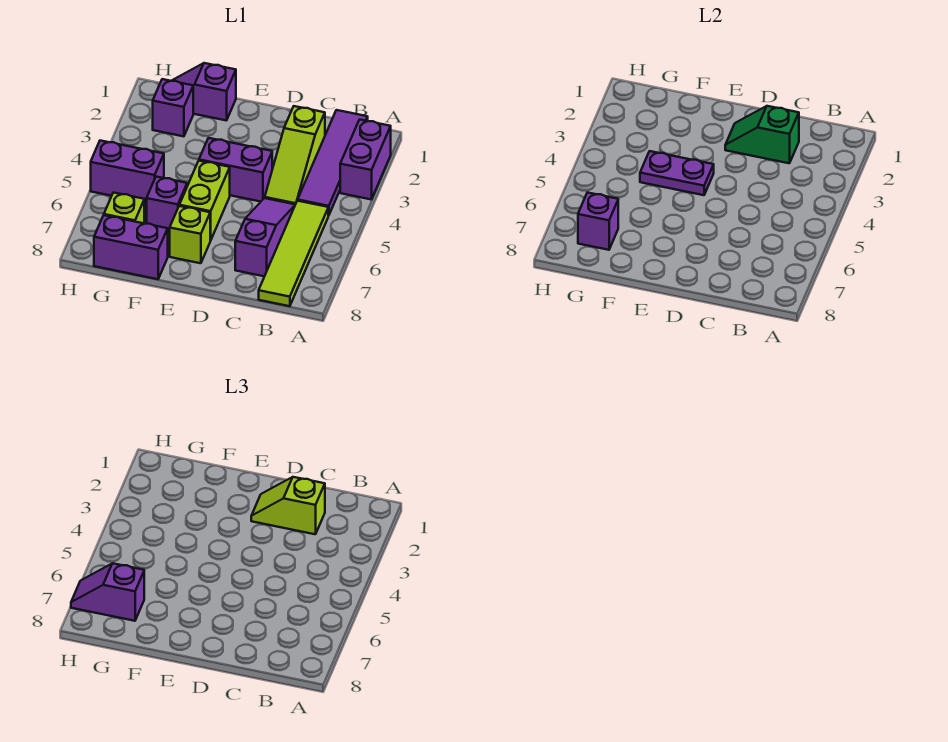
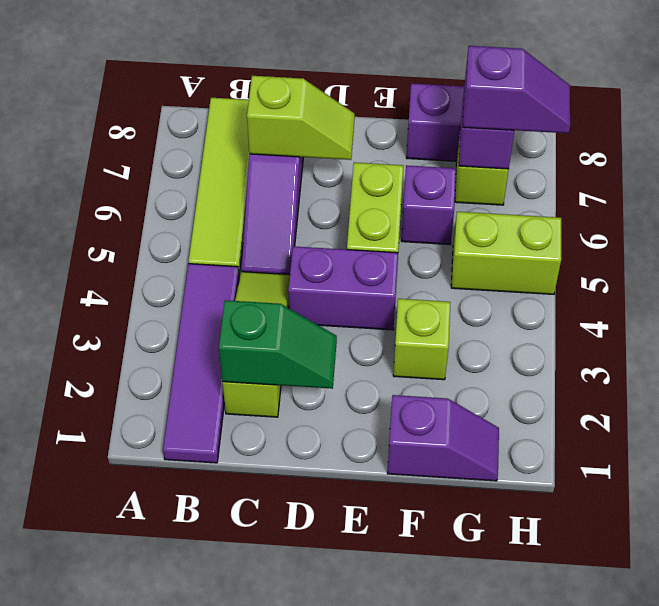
purple 1x2 brick [340,120,391,199] -> none
lime 1x2 slope [251,477,325,534] -> lime 1x2 slope moved to [247,76,355,160]
purple 1x2 plate [640,151,714,195] -> none
lime 1x1 brick [170,206,211,263] -> lime 1x1 brick moved to [393,299,450,380]
purple 1x1 brick [153,79,193,136] -> none
purple 1x2 brick [91,141,164,203] -> lime 1x2 brick [451,212,561,294]

